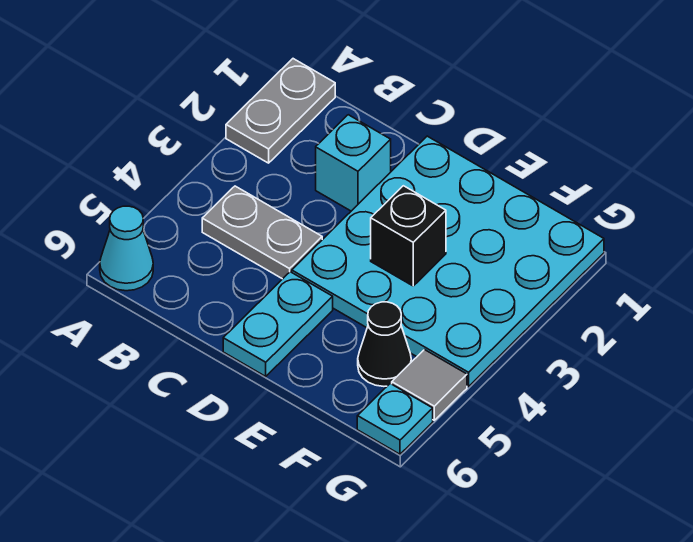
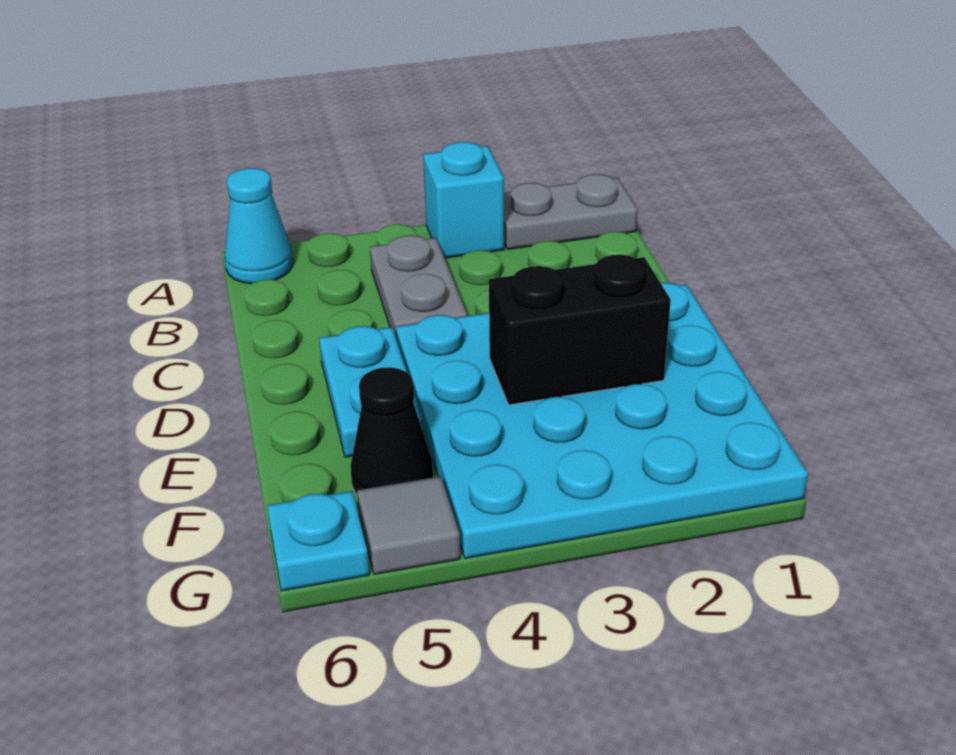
cyan 1x1 brick [316,115,391,211] -> cyan 1x1 brick moved to [423,142,504,258]
cyan 1x2 plate [223,272,333,376] -> cyan 1x2 plate turned to [319,326,423,457]
black 1x1 brick [371,186,446,286] -> black 1x2 brick [489,255,671,405]

